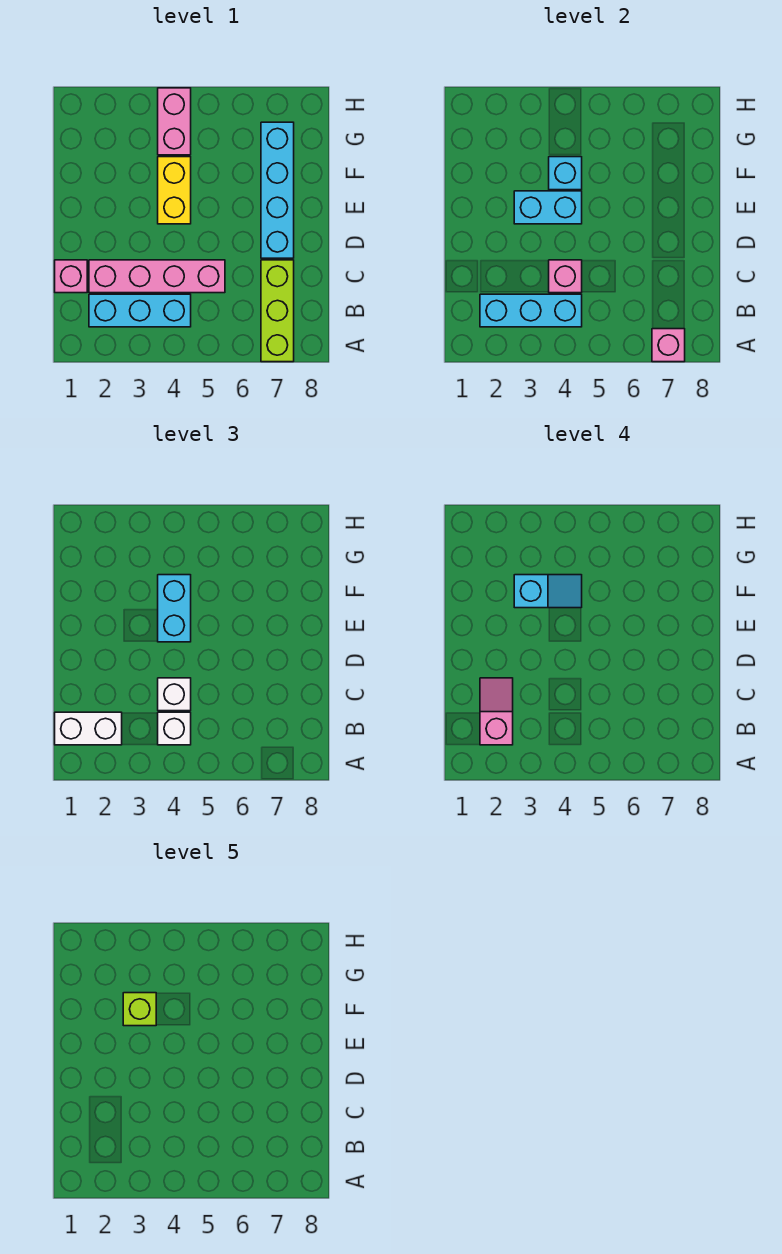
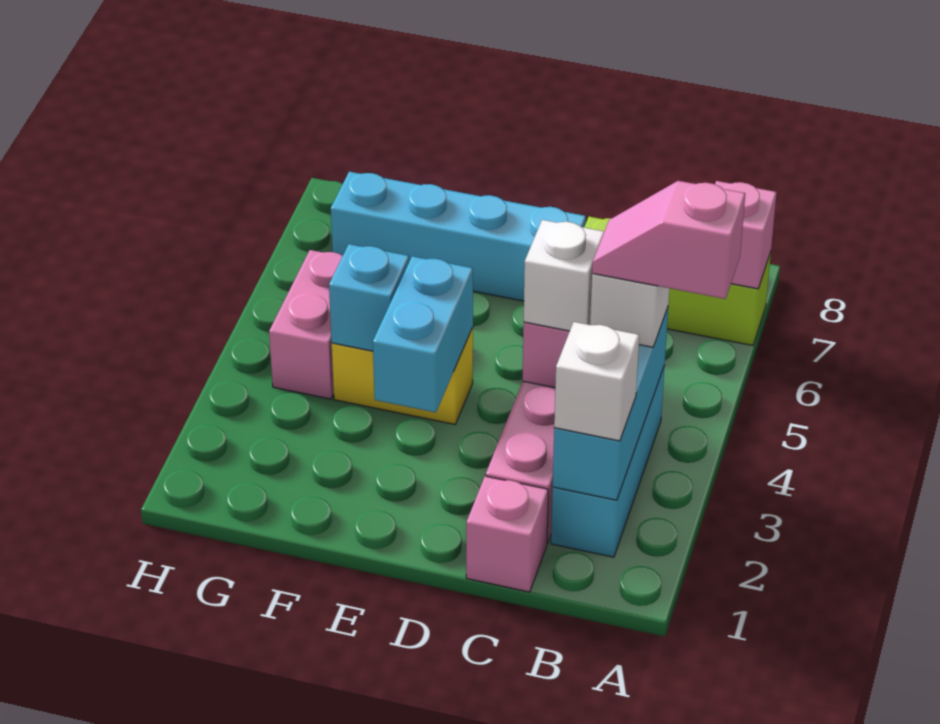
white 1x2 brick [55,712,122,745] -> white 1x1 brick [554,322,639,441]
pink 1x2 slope [480,678,513,745] -> pink 1x2 slope moved to [592,181,745,299]
cyan 1x2 brick [158,575,191,642] -> none
cyan 1x2 slope [514,575,582,608] -> none
lime 1x1 brick [123,993,156,1026] -> none
pink 1x2 brick [158,88,191,155] -> pink 1x2 brick turned to [269,250,343,399]

